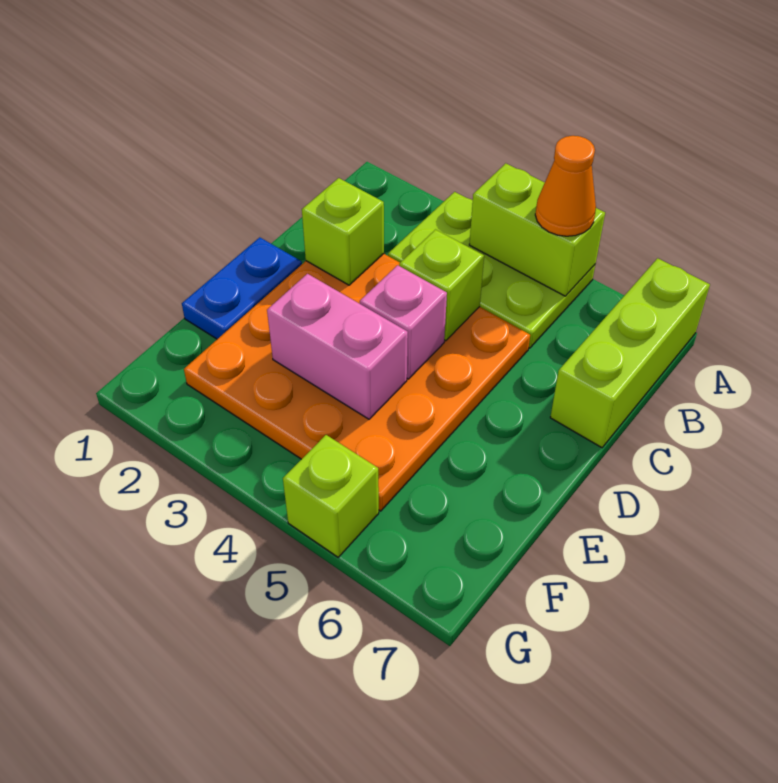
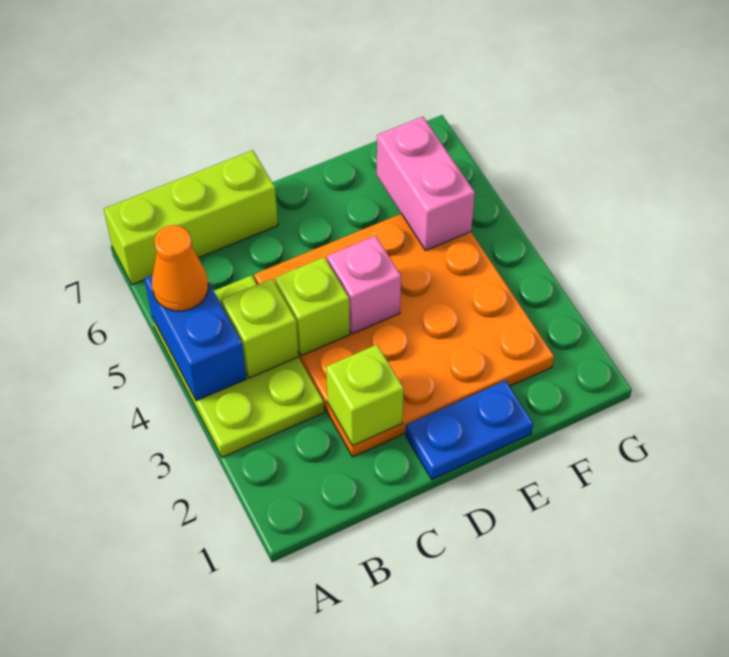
lime 1x2 brick [469,163,605,296] -> blue 1x2 brick [144,275,246,401]
pink 1x2 brick [267,274,408,419] -> pink 1x2 brick moved to [377,117,475,250]
lime 1x1 brick [283,435,379,557] -> lime 1x1 brick moved to [221,279,299,378]

